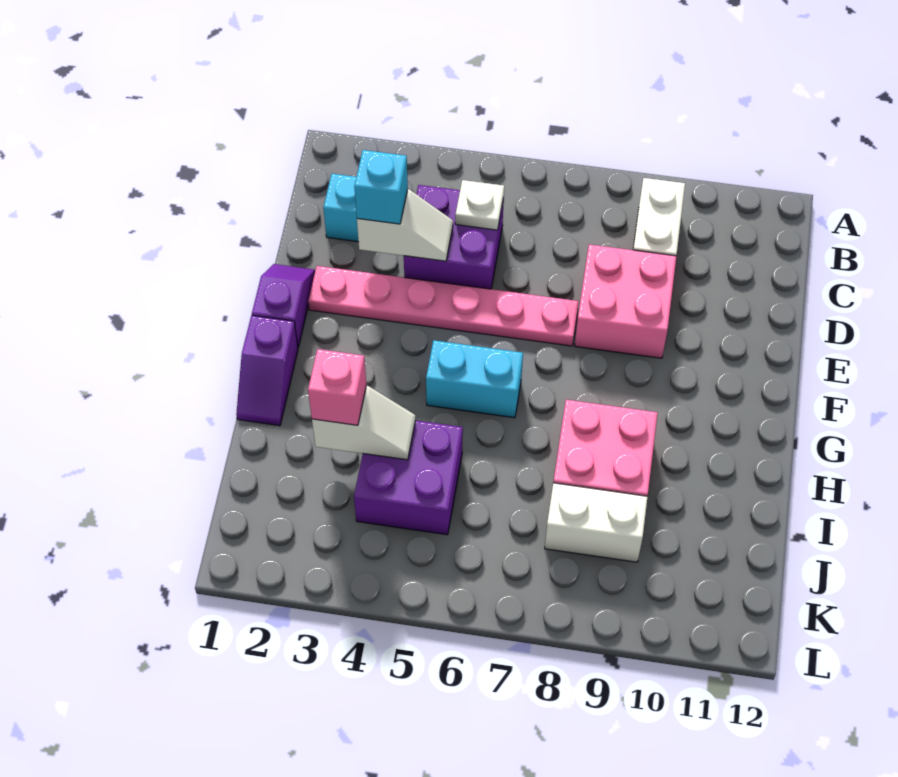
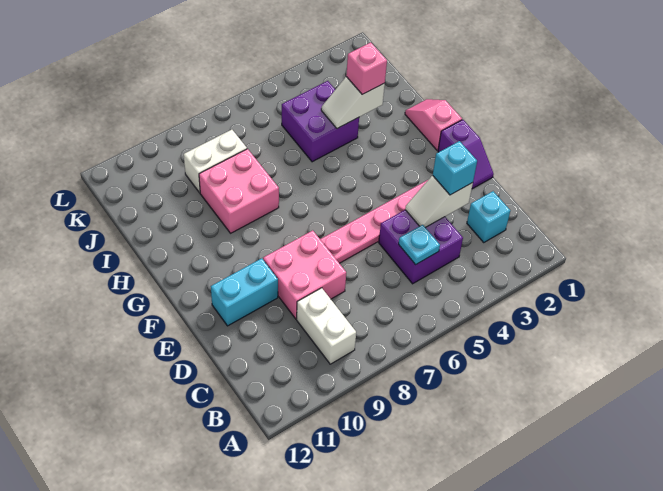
white 1x1 plate [455,180,504,230] -> cyan 1x1 plate [399,225,440,265]
purple 1x2 slope [236,315,298,426] -> pink 1x2 slope [405,99,462,150]
cyan 1x2 brick [426,340,523,418] -> cyan 1x2 brick moved to [211,258,278,326]

